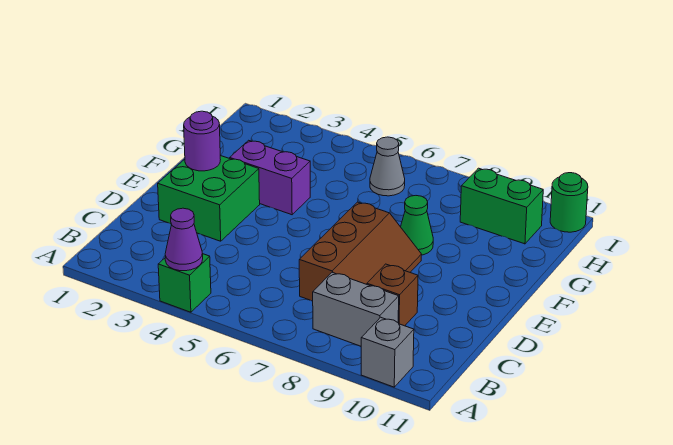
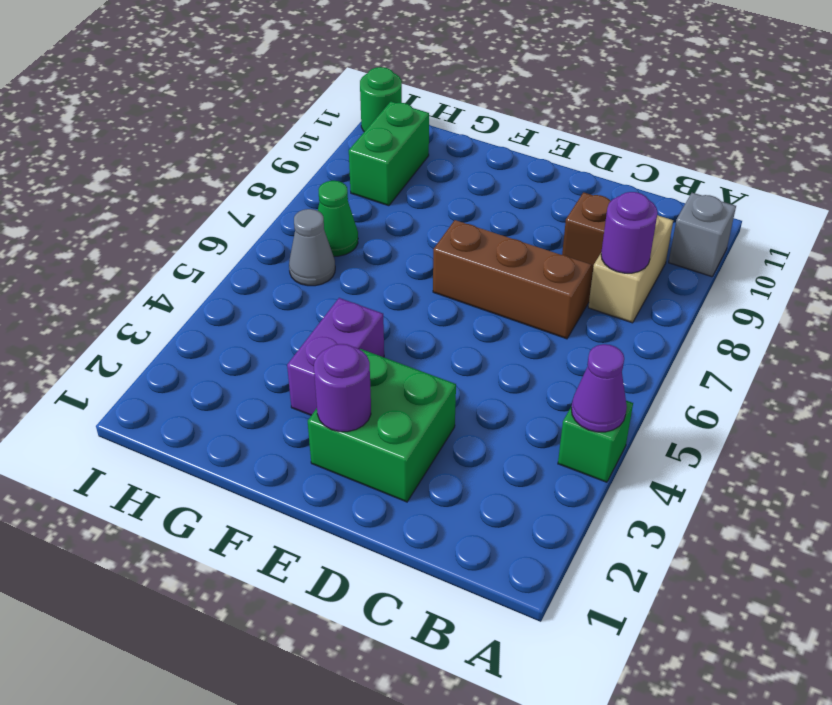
grey 1x2 brick [313,272,399,346] -> tan 1x2 brick [588,215,673,323]
none -> purple 1x1 round brick [601,192,658,273]
green 1x1 cone [401,196,433,255] -> green 1x1 cone moved to [318,181,358,256]

